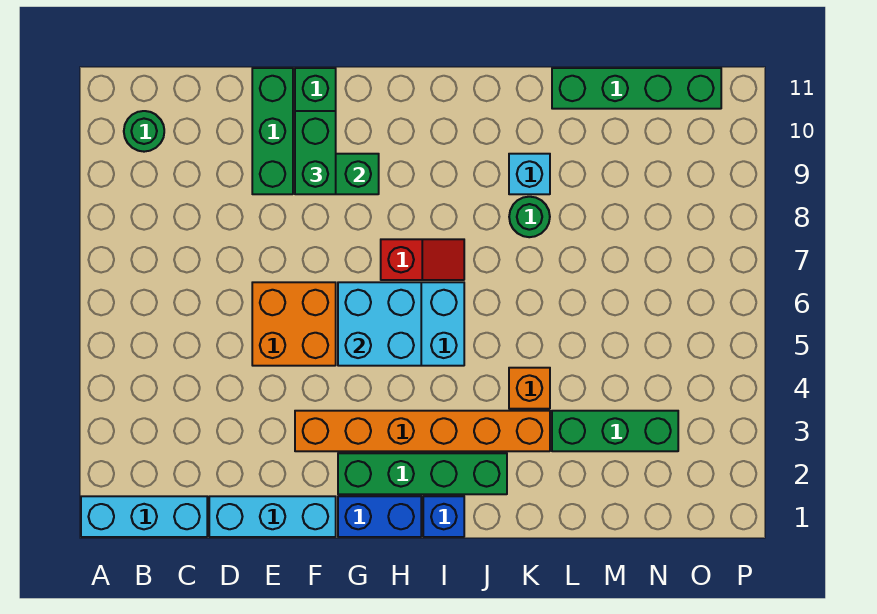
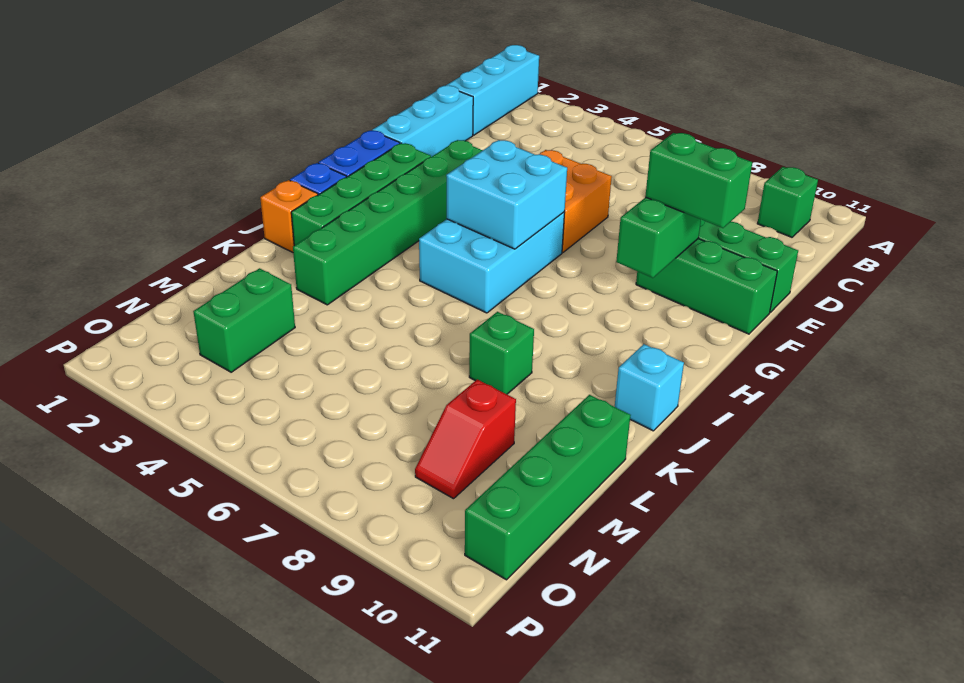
green 1x1 round brick [124,111,164,152] -> green 1x1 brick [757,167,818,237]
orange 1x6 brick [295,411,550,451] -> green 1x6 brick [293,140,483,305]
red 1x2 slope [381,239,464,280] -> red 1x2 slope moved to [415,379,516,499]
orange 1x1 brick [509,368,550,409] -> orange 1x1 brick moved to [260,180,318,252]
green 1x1 round brick [509,197,550,237] -> green 1x1 brick [469,312,534,394]
cyan 1x1 brick [509,154,550,194] -> cyan 1x1 brick moved to [615,344,684,431]
green 1x3 brick [552,411,678,451] -> green 1x2 brick [193,268,295,372]

